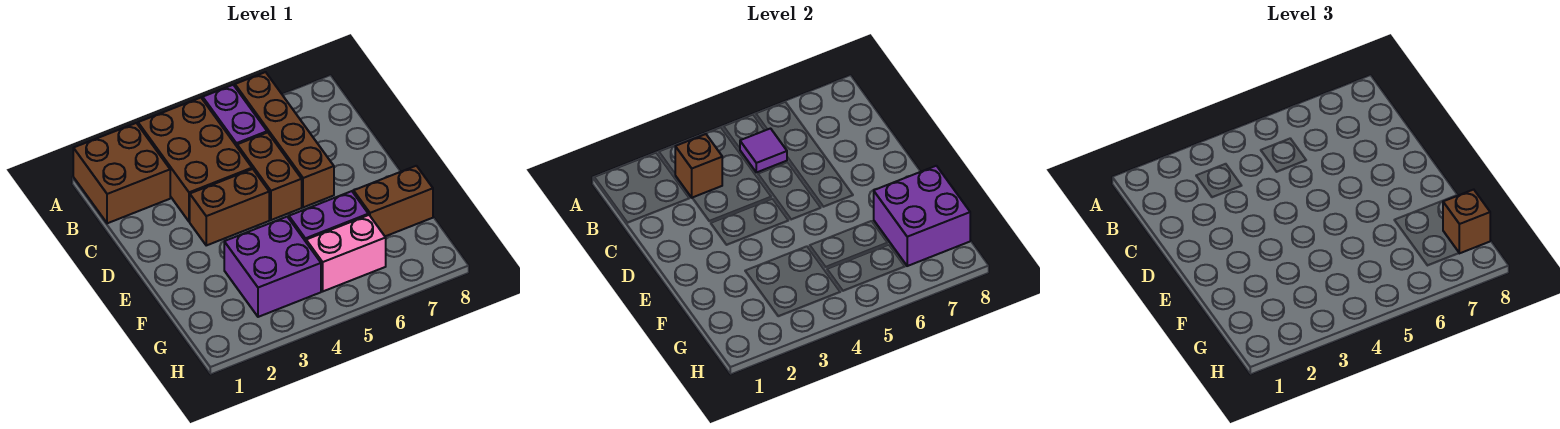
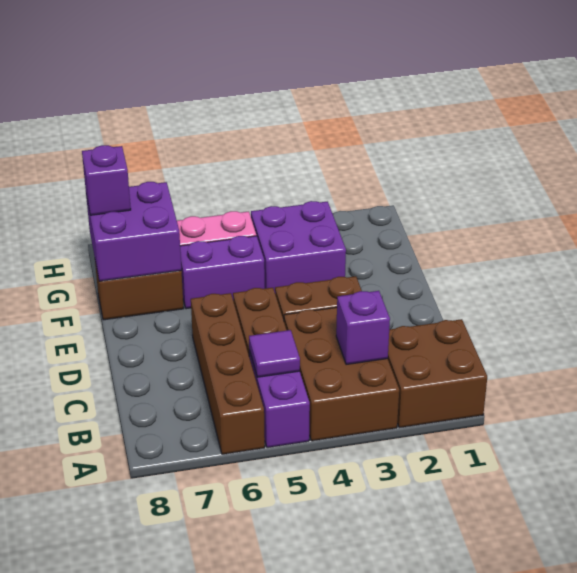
brown 1x1 brick [675,134,722,198] -> purple 1x1 brick [336,291,390,365]
brown 1x1 brick [1443,190,1490,253] -> purple 1x1 brick [82,145,131,215]

